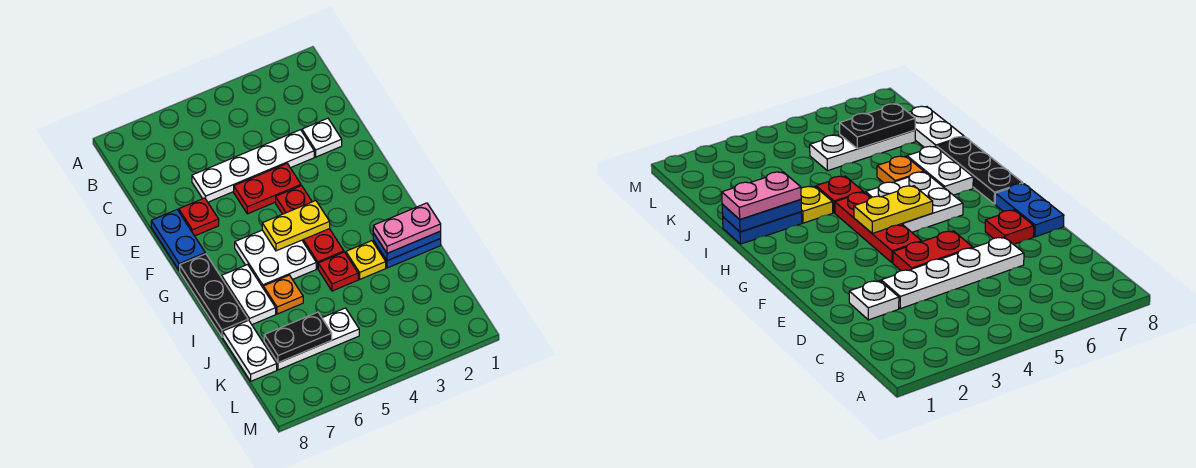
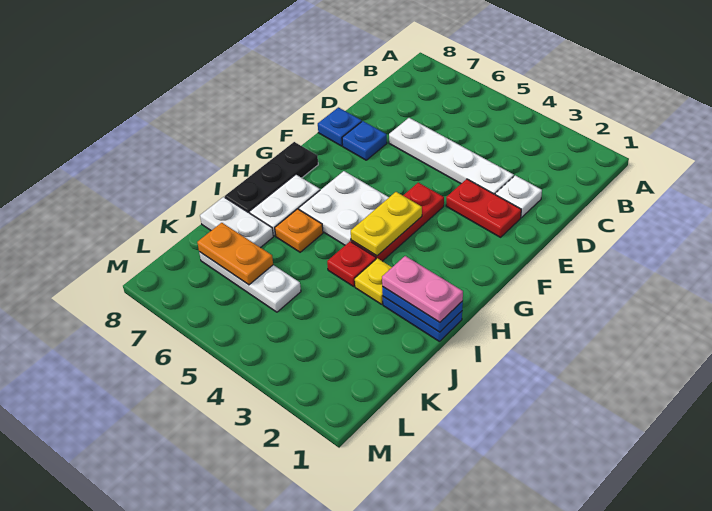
red 1x2 plate [234,164,301,214] -> red 1x2 plate moved to [446,179,521,237]
red 1x1 plate [179,198,219,236] -> blue 1x1 plate [342,121,387,160]
blue 1x2 plate [151,210,205,271] -> blue 1x1 plate [318,107,362,146]
yellow 1x2 plate [262,201,330,251] -> yellow 1x2 plate turned to [351,192,422,256]
white 1x2 plate [223,320,277,381] -> white 1x2 plate turned to [200,197,273,248]
black 1x2 plate [264,312,332,363] -> orange 1x2 plate [197,223,273,285]

